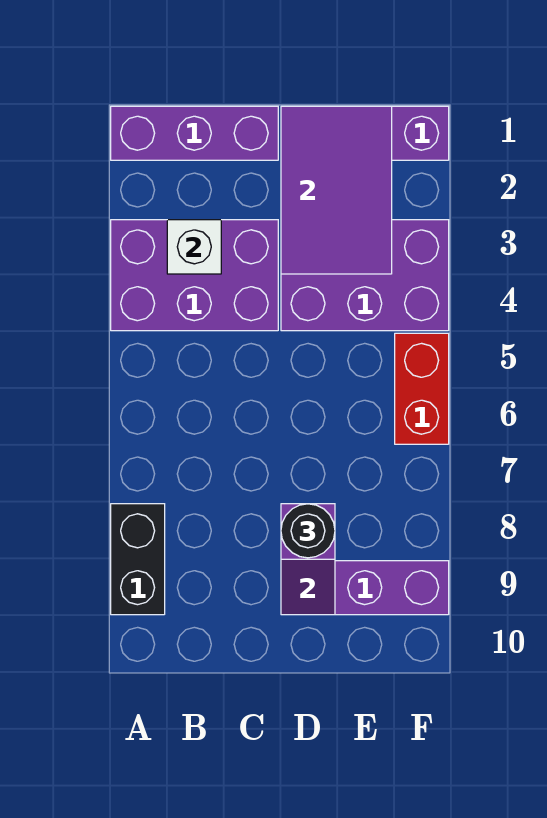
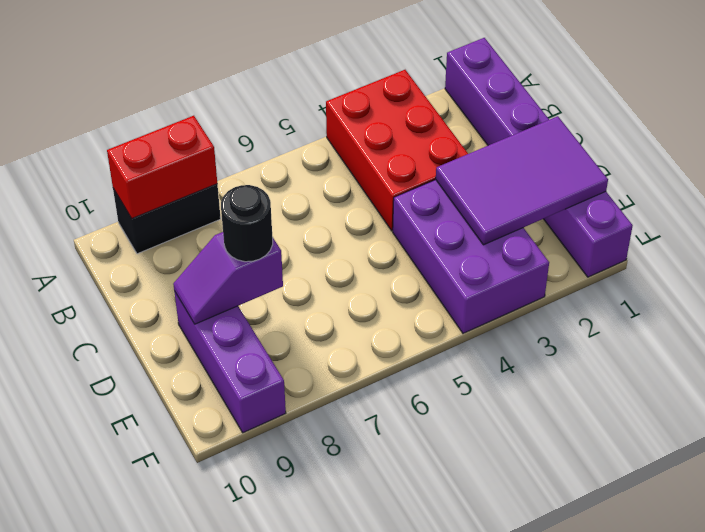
purple 2x3 brick [111,220,278,331] -> red 2x3 brick [326,70,468,231]
white 1x1 brick [167,220,221,274] -> none
red 1x2 brick [395,333,449,444] -> red 1x2 brick moved to [107,116,217,219]

